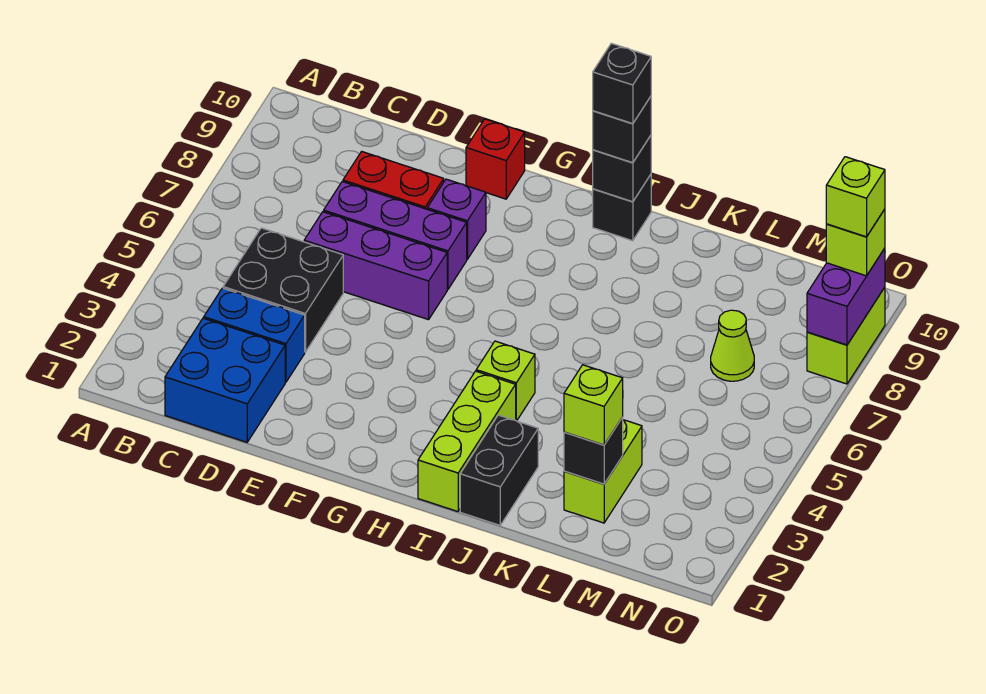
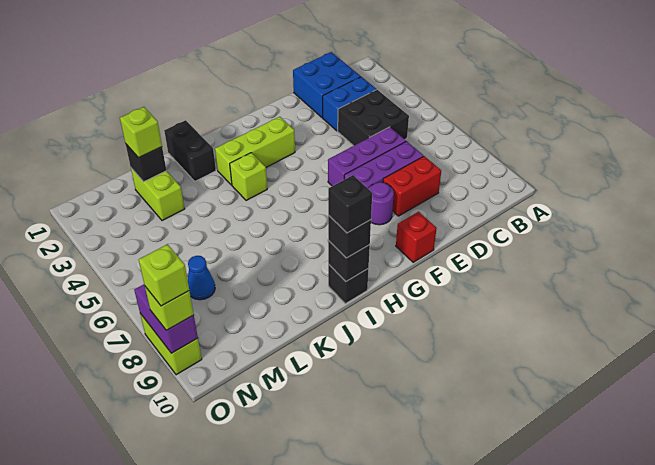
purple 1x1 brick [427,179,486,259] -> purple 1x1 round brick [368,182,394,225]
lime 1x3 brick [418,371,516,512] -> lime 1x3 brick turned to [215,117,295,185]
lime 1x1 cone [711,310,754,381] -> blue 1x1 cone [188,256,215,300]

